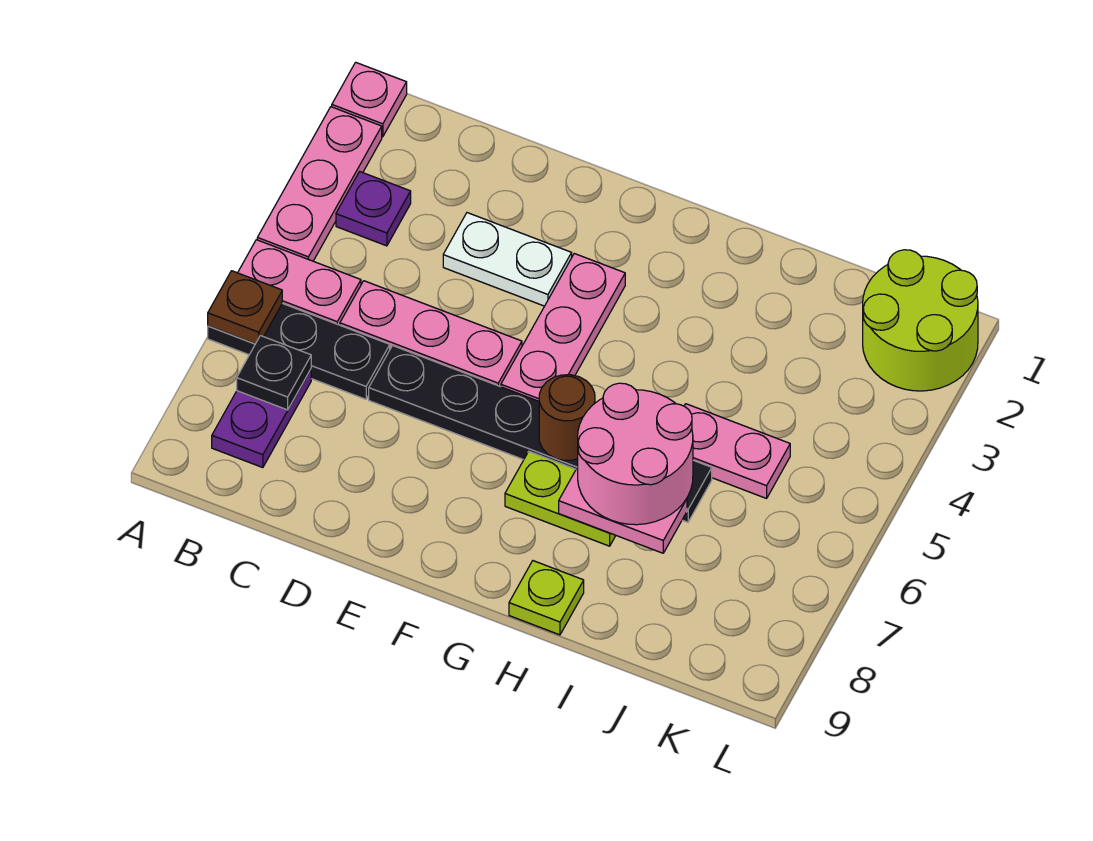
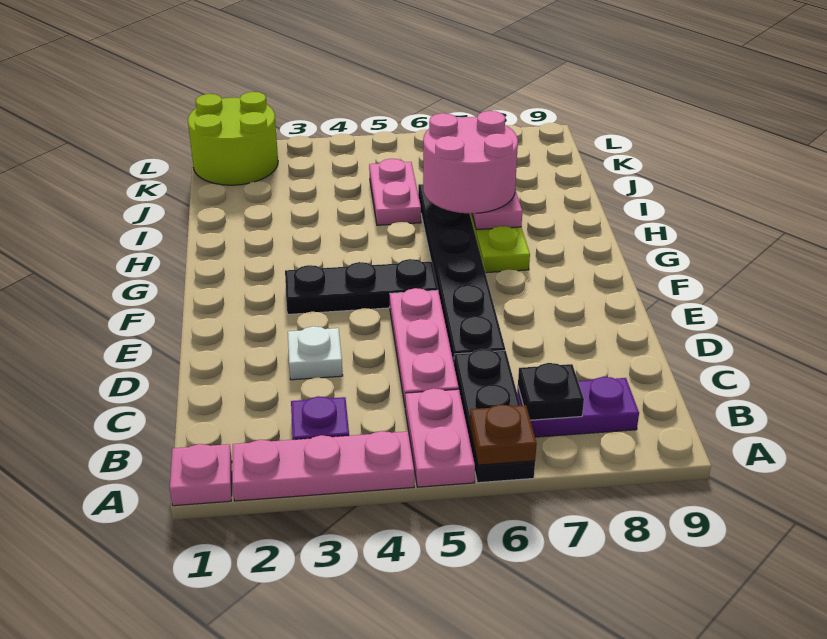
white 1x2 plate [443,213,572,306] -> white 1x1 plate [288,326,343,380]
pink 1x3 plate [501,254,625,401] -> black 1x3 plate [285,259,438,314]
brown 1x1 round brick [539,375,595,460] -> none
lime 1x1 plate [509,561,584,635] -> none

